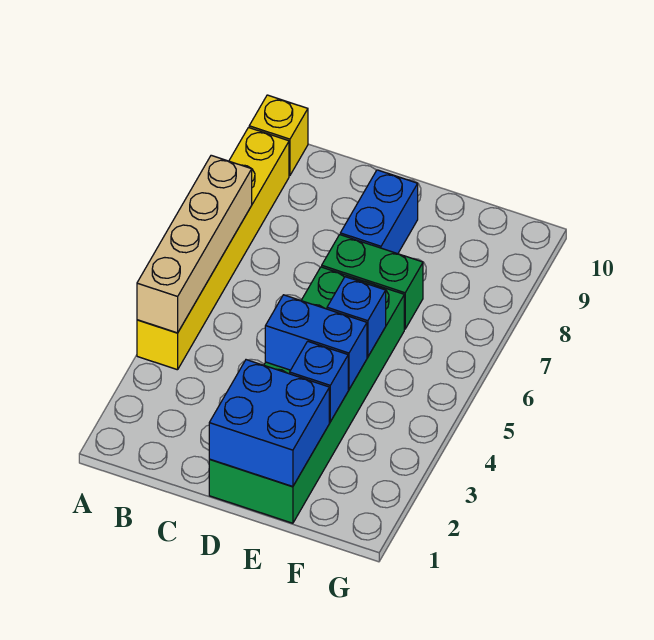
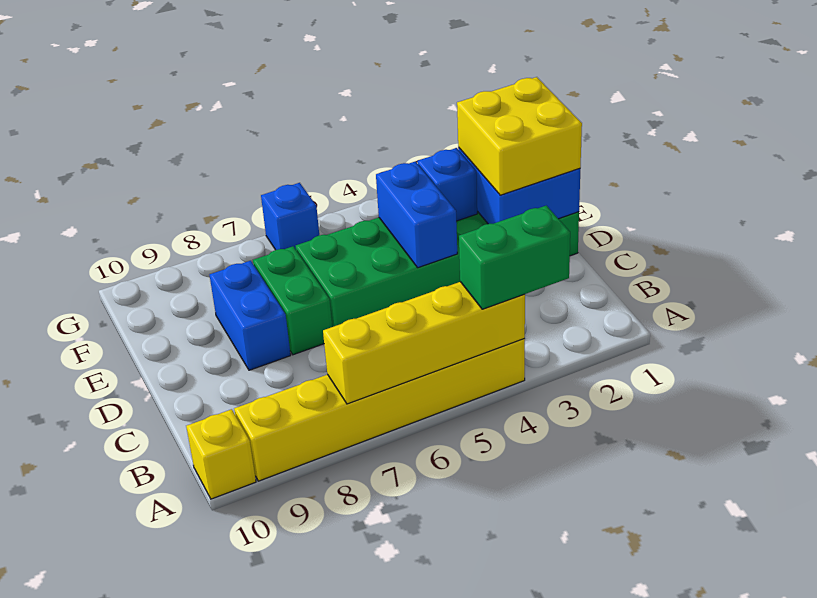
none -> green 1x2 brick [459,206,570,309]
tan 1x4 brick [137,155,252,333] -> yellow 1x4 brick [323,282,525,404]
none -> yellow 2x2 brick [457,77,582,195]
blue 1x2 brick [340,170,418,254] -> blue 1x2 brick turned to [210,261,291,370]
blue 1x1 brick [327,277,386,357] -> blue 1x1 brick moved to [261,183,319,250]

